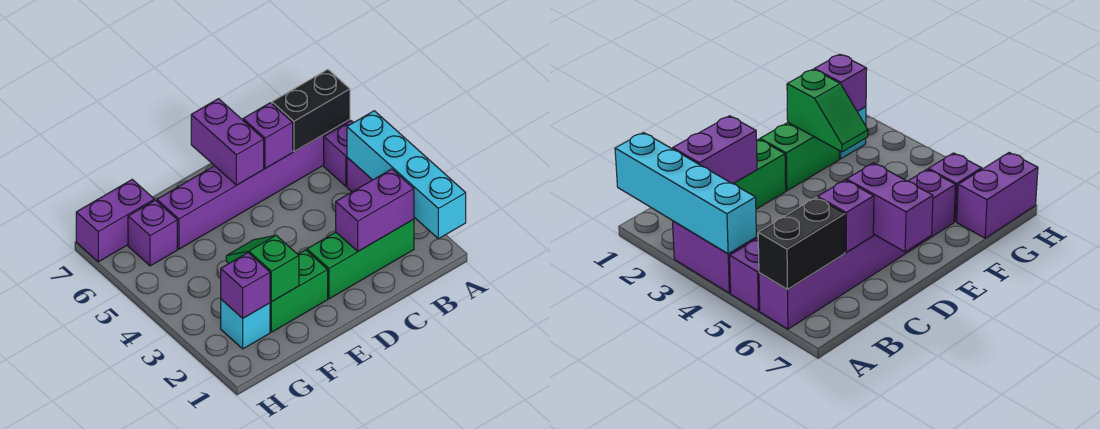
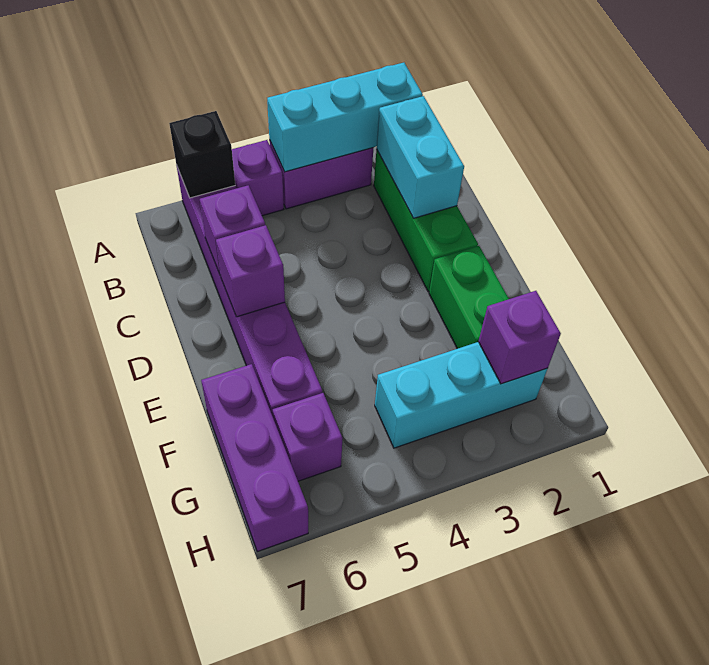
cyan 1x4 brick [347,111,466,239] -> cyan 1x3 brick [267,63,423,172]
black 1x2 brick [272,69,350,152] -> black 1x1 brick [169,111,235,198]
purple 1x2 brick [336,169,414,251] -> cyan 1x2 brick [377,96,464,218]
purple 1x2 brick [191,99,264,185] -> purple 1x1 brick [216,225,285,317]
green 1x2 slope [226,235,299,302] -> none
cyan 1x1 brick [221,299,270,349] -> cyan 1x3 brick [375,342,548,448]
purple 1x2 brick [76,179,154,262] -> purple 1x3 brick [201,364,308,552]

